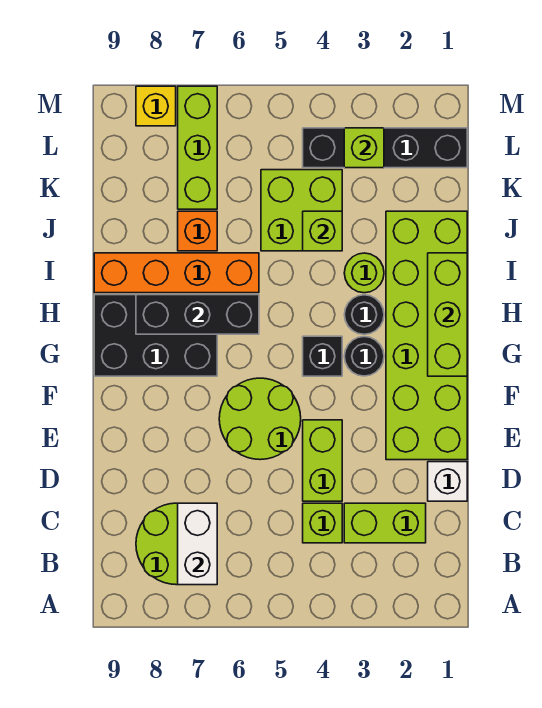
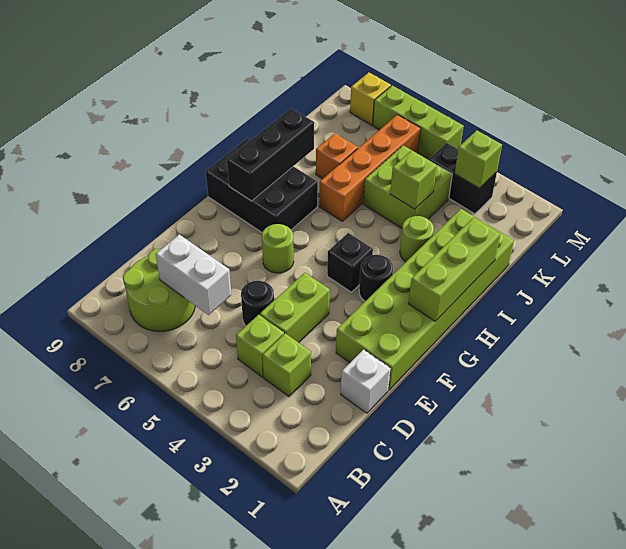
white 1x2 brick [178,503,217,585] -> white 1x2 brick turned to [156,234,232,315]
lime 1x2 brick [344,503,426,543] -> lime 1x1 brick [263,333,311,397]
lime 2x2 round brick [219,378,301,460] -> lime 1x1 round brick [262,224,294,273]
black 1x1 round brick [344,295,384,334] -> black 1x1 round brick moved to [241,281,274,326]
black 1x3 brick [136,295,259,334] -> black 1x3 brick turned to [227,108,314,201]
orange 1x4 brick [94,253,259,293] -> orange 1x4 brick turned to [319,115,421,221]
lime 1x3 brick [178,86,217,209] -> lime 1x3 brick turned to [373,86,464,159]
black 1x4 brick [303,128,467,168] -> black 1x2 brick [429,143,497,214]

